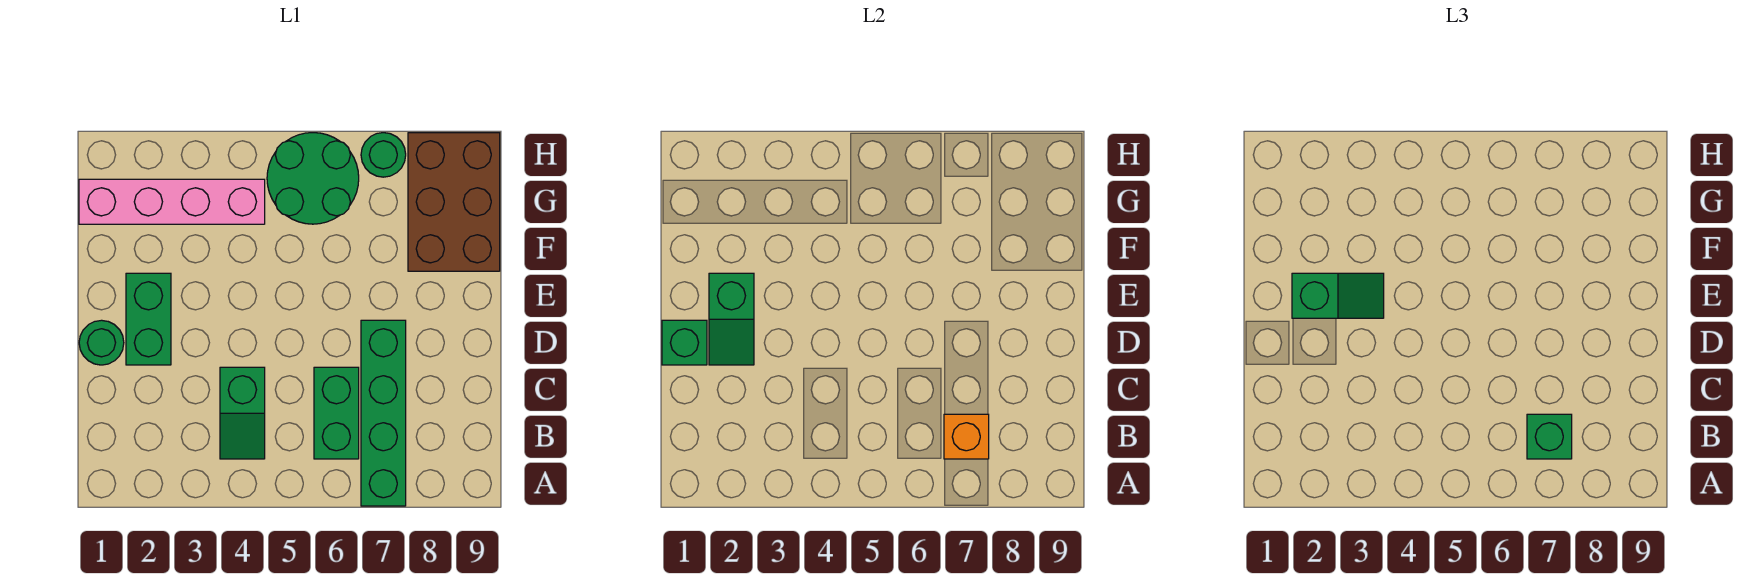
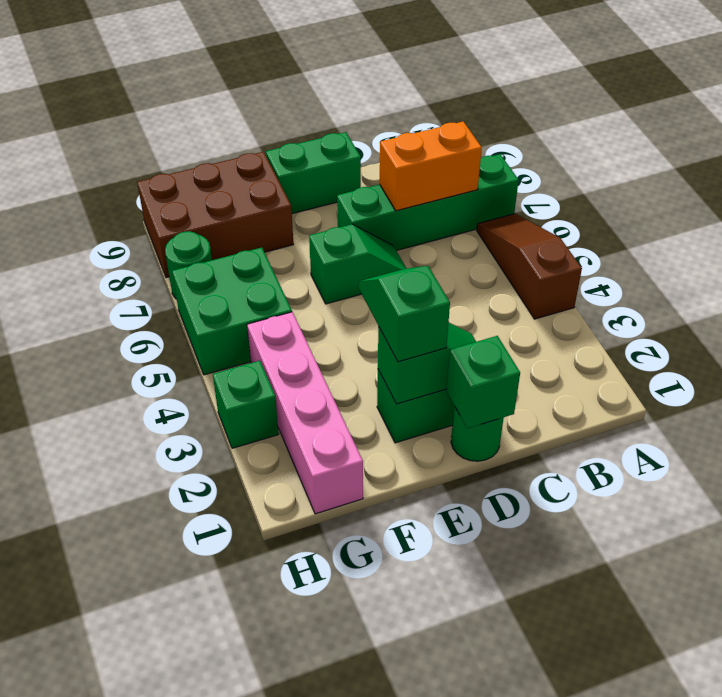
none -> brown 1x3 slope [477,214,582,319]
green 1x2 slope [220,367,265,459] -> green 1x2 slope moved to [309,224,406,304]
green 1x2 brick [314,367,359,459] -> green 1x2 brick moved to [266,132,361,214]
orange 1x1 brick [944,414,989,459] -> orange 1x2 brick [380,121,482,211]
green 1x1 brick [1527,414,1572,459] -> green 1x1 brick moved to [213,361,279,448]
green 2x2 round brick [267,133,359,224] -> green 2x2 brick [172,248,292,375]

